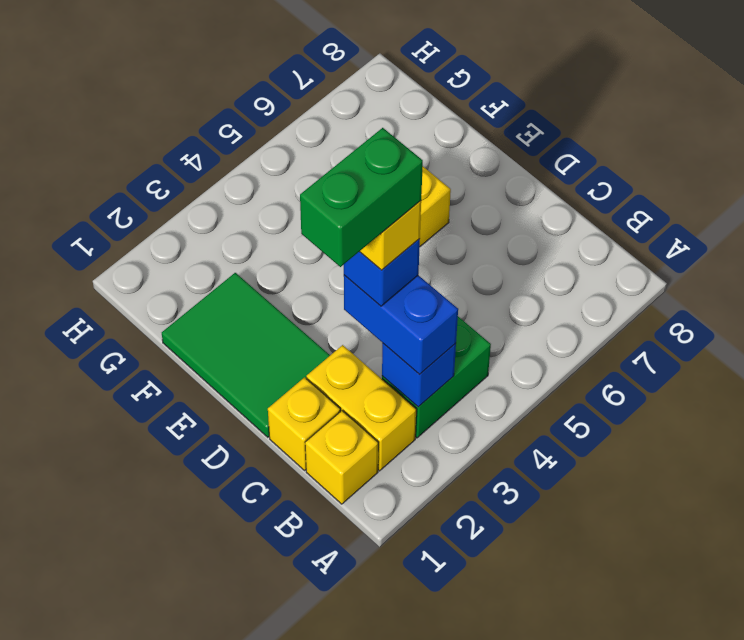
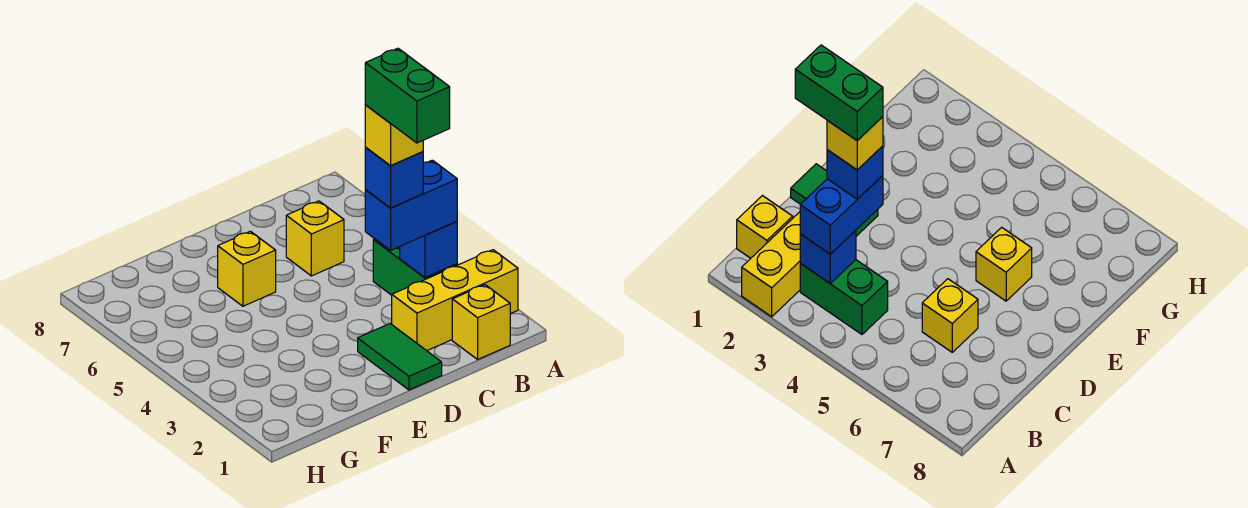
yellow 1x2 brick [306,345,416,471] -> yellow 1x3 brick [392,250,518,351]
yellow 1x1 brick [268,377,340,470] -> yellow 1x1 brick moved to [286,201,344,276]
green 2x3 tile [162,273,330,437] -> green 1x2 tile [358,324,442,390]

